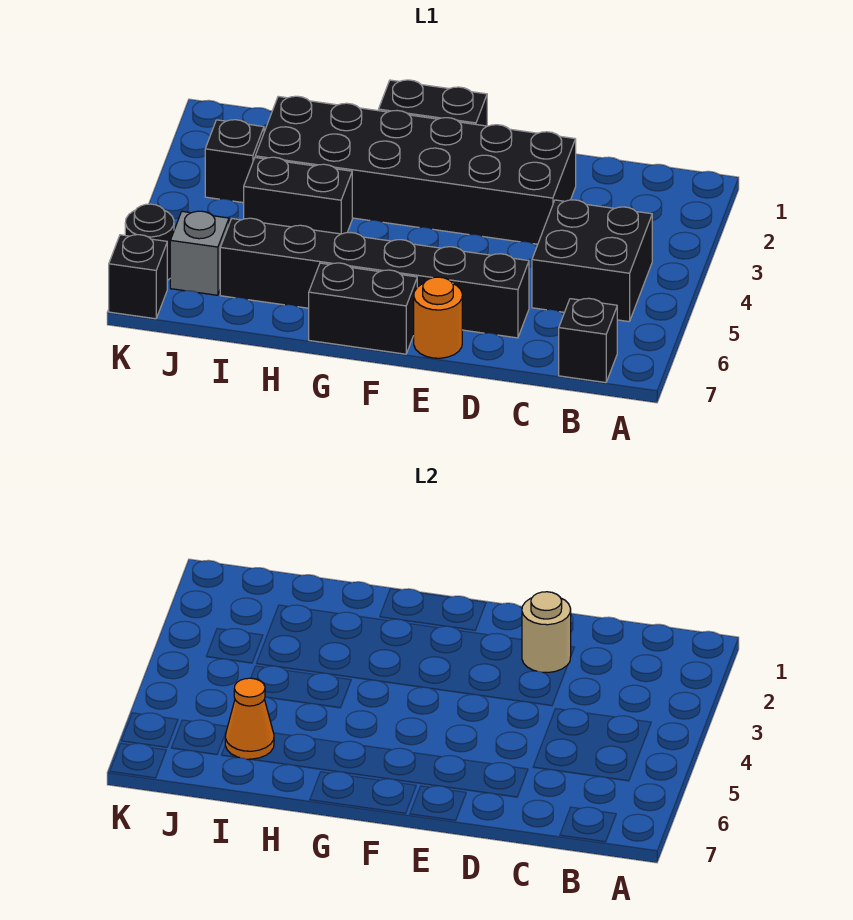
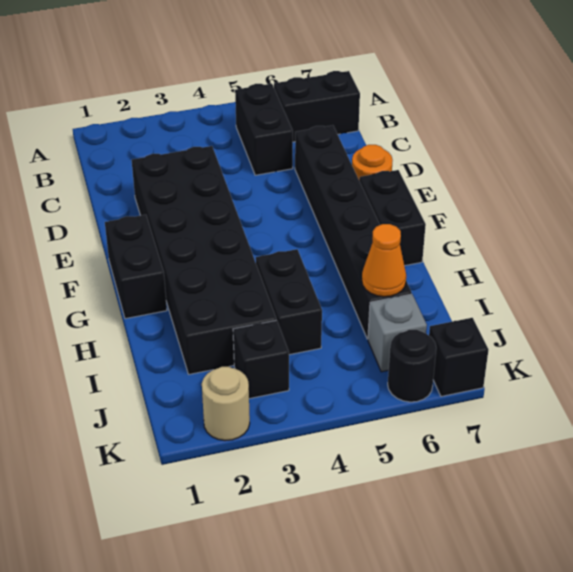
black 2x2 brick [532,200,652,321] -> black 1x2 brick [235,84,293,175]
black 1x1 brick [559,298,617,383] -> black 1x2 brick [274,71,360,142]
tan 1x1 round brick [522,592,571,672] -> tan 1x1 round brick moved to [202,367,250,441]

